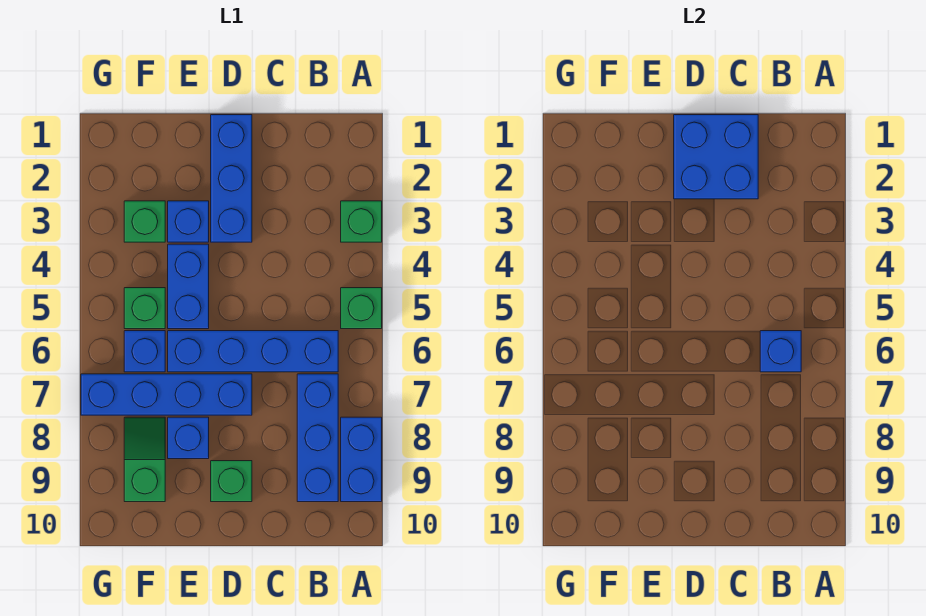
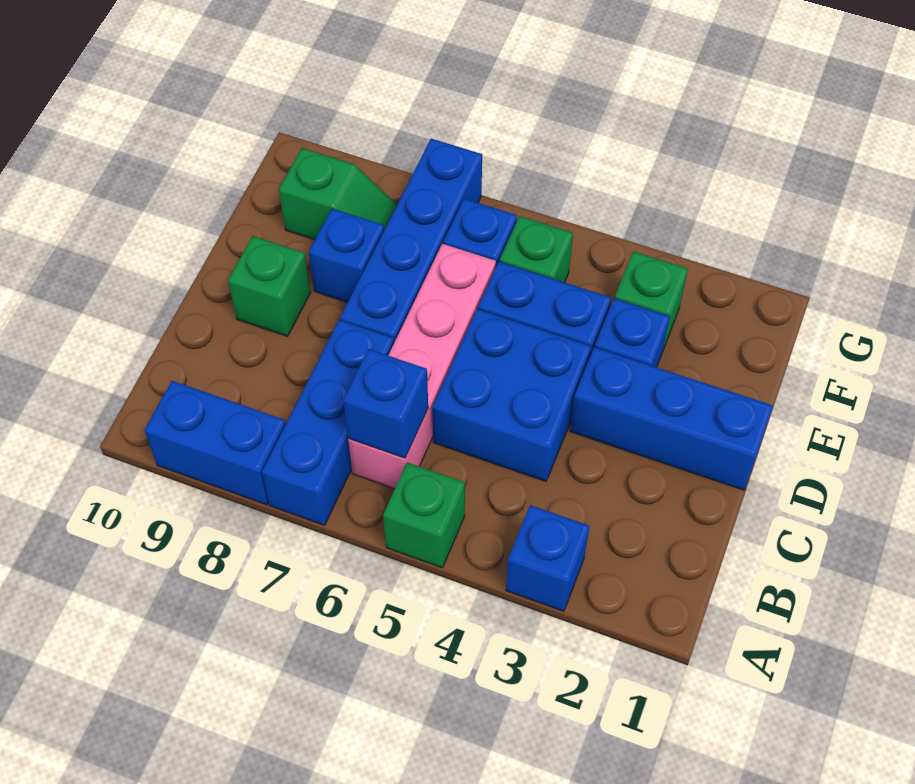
green 1x1 brick [341,201,382,242] -> blue 1x1 brick [506,505,590,611]
blue 1x4 brick [168,331,338,372] -> pink 1x4 brick [348,244,496,489]
blue 1x3 brick [297,374,338,502] -> blue 1x3 brick turned to [262,320,394,525]
blue 2x2 brick [674,115,758,199] -> blue 2x2 brick moved to [432,309,591,481]

